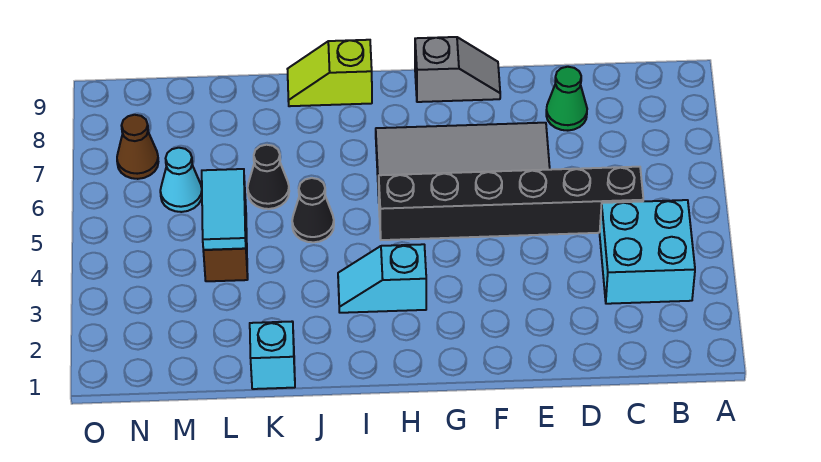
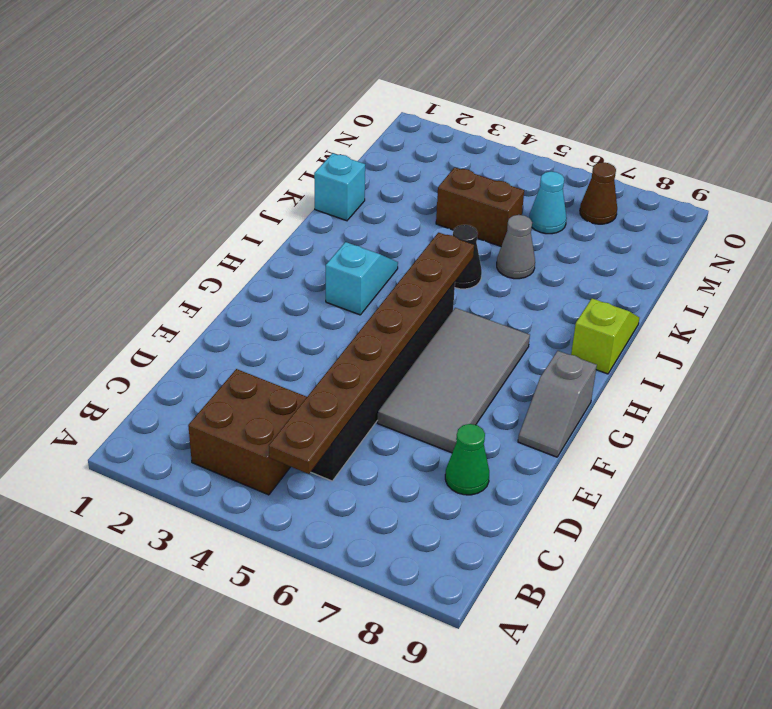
cyan 2x2 brick [600,200,695,304] -> brown 2x2 brick [188,369,307,495]
none -> brown 1x8 plate [269,233,474,474]
black 1x1 cone [248,145,289,209] -> grey 1x1 cone [497,215,535,279]
cyan 1x2 tile [202,169,246,250] -> none

